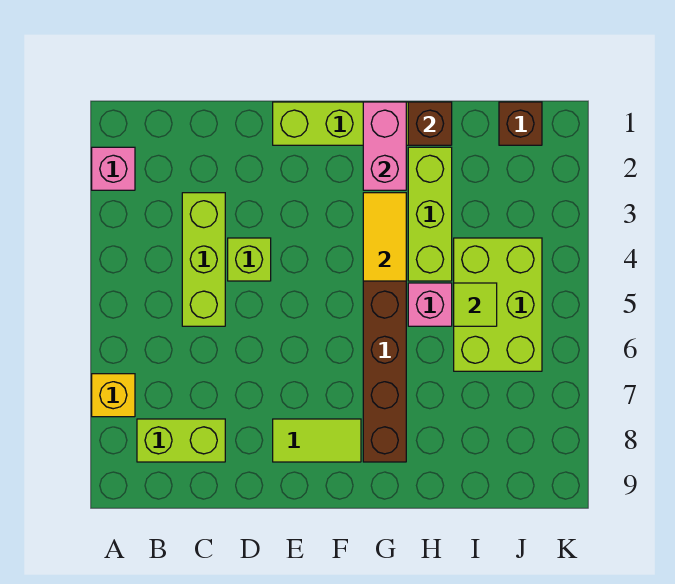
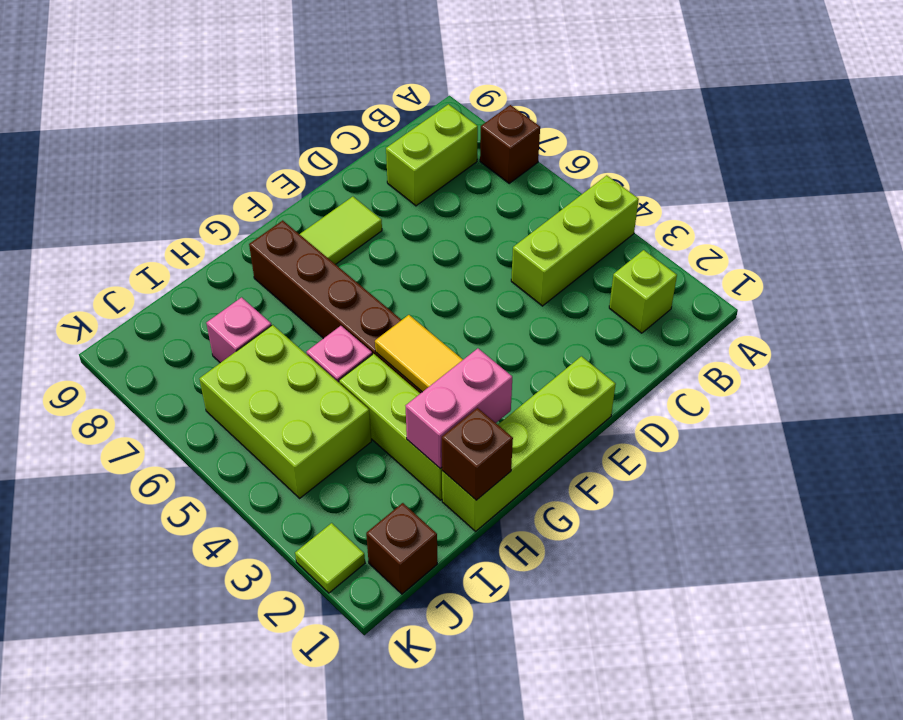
pink 1x1 brick [92,147,135,190] -> pink 1x1 brick moved to [206,297,271,363]
yellow 1x1 brick [92,374,135,417] -> brown 1x1 brick [480,105,540,183]
lime 1x3 brick [182,193,225,326] -> lime 1x3 brick turned to [511,175,639,306]
lime 1x1 brick [228,238,271,281] -> lime 1x1 brick moved to [609,250,677,333]
pink 1x2 brick [363,102,406,190] -> pink 1x2 brick turned to [406,348,512,469]
lime 1x1 tile [454,283,497,326] -> lime 1x1 tile moved to [295,523,365,593]

